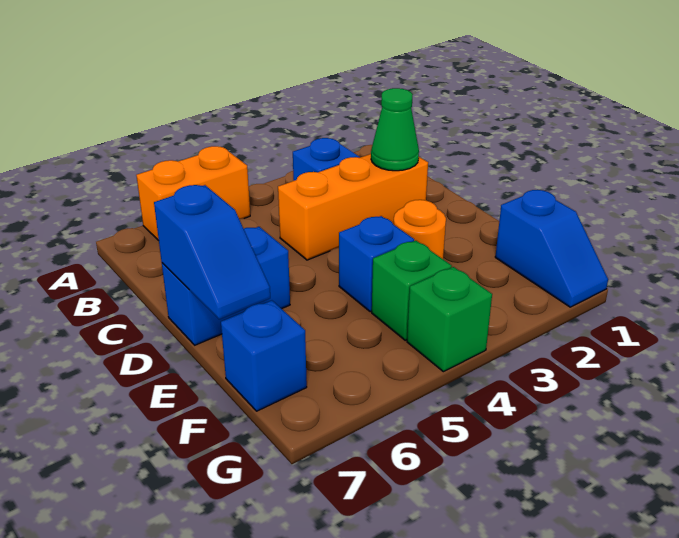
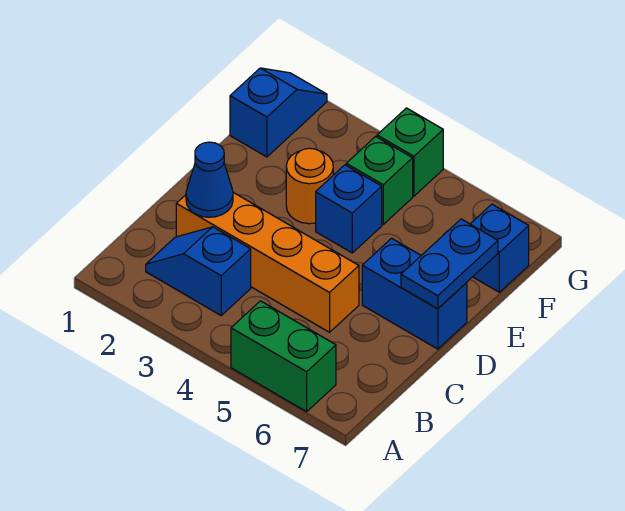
orange 1x2 brick [136,146,250,241] -> green 1x2 brick [231,301,336,412]
orange 1x3 brick [278,154,428,260] -> orange 1x4 brick [176,192,359,332]
green 1x1 cone [371,88,419,171] -> blue 1x1 cone [186,142,233,217]
blue 1x2 slope [154,185,270,319] -> blue 1x2 plate [401,219,498,309]

